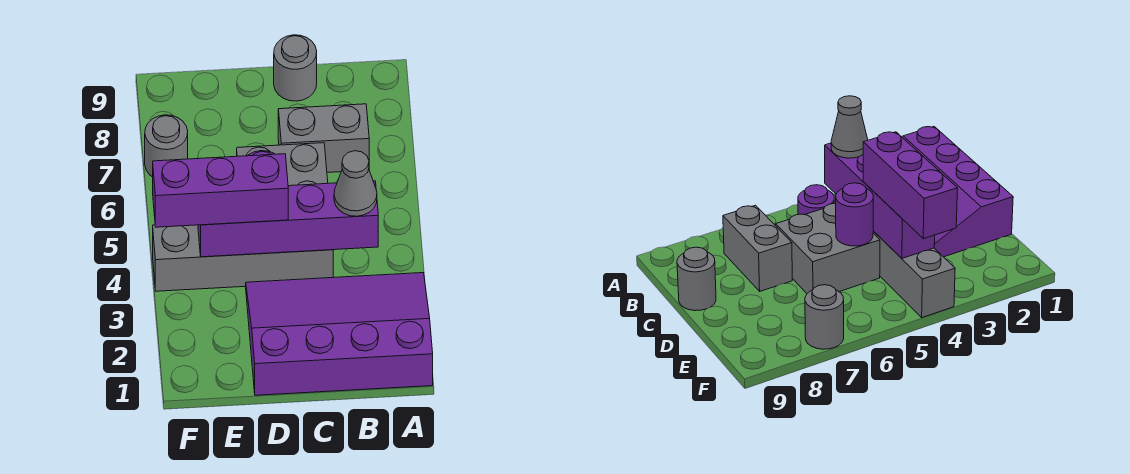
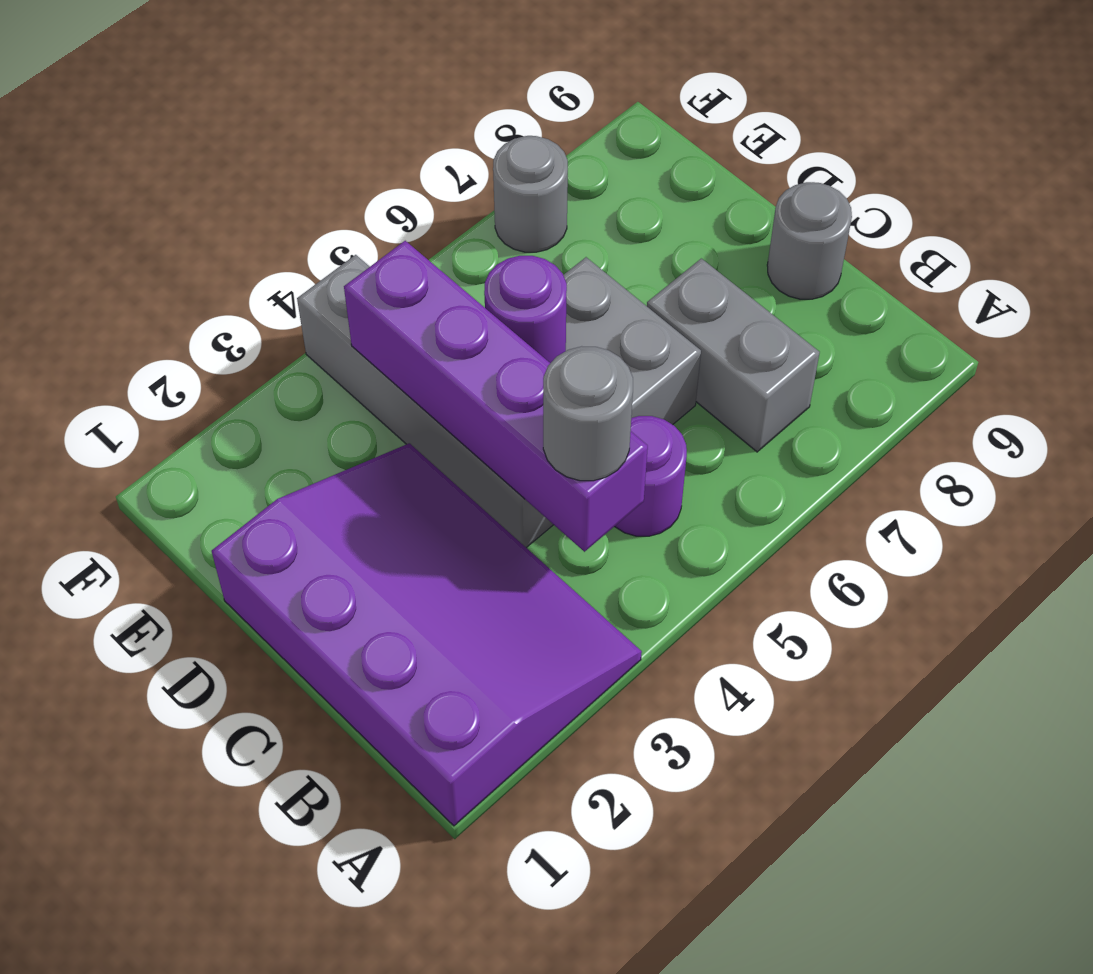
grey 1x1 cone [334,151,377,216] -> grey 1x1 round brick [543,346,633,481]
purple 1x3 brick [153,154,288,227] -> none

